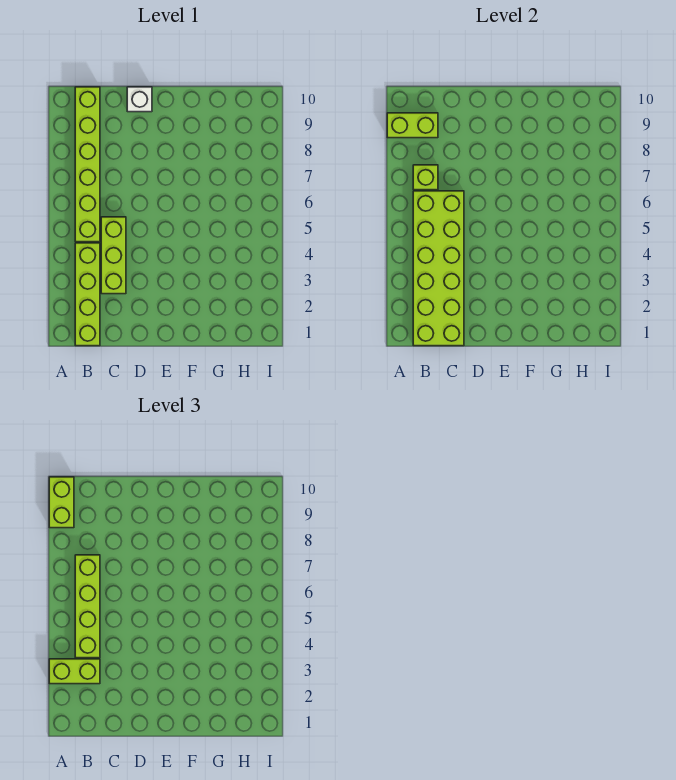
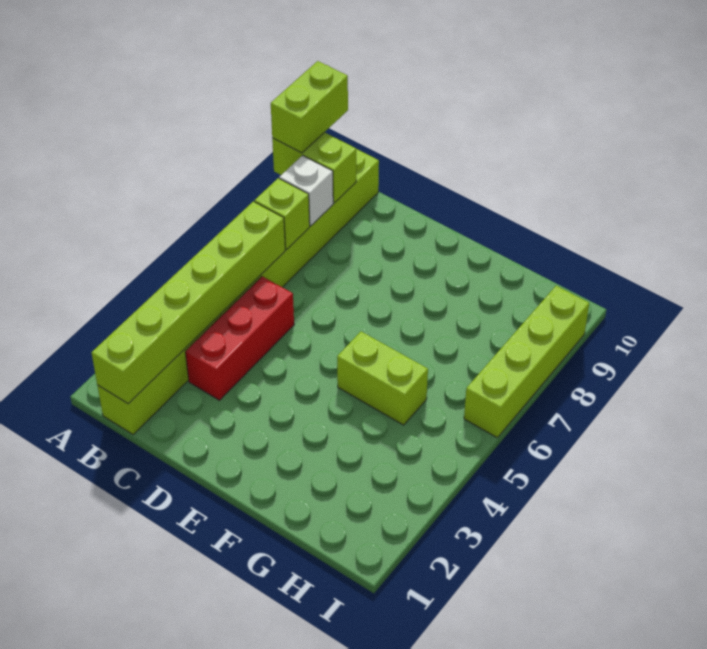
lime 1x2 brick [49,659,100,684] -> lime 1x2 brick moved to [337,332,428,425]
lime 2x6 brick [413,191,464,346] -> lime 1x6 brick [92,201,285,404]
lime 1x4 brick [75,555,100,658] -> lime 1x4 brick moved to [464,286,589,437]
lime 1x3 brick [101,217,126,294] -> red 1x3 brick [185,276,294,400]
white 1x1 brick [127,87,152,112] -> white 1x1 brick moved to [279,155,333,226]

